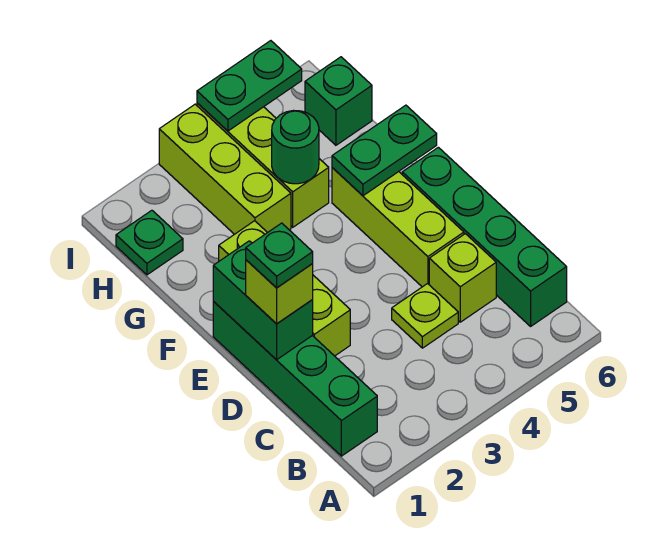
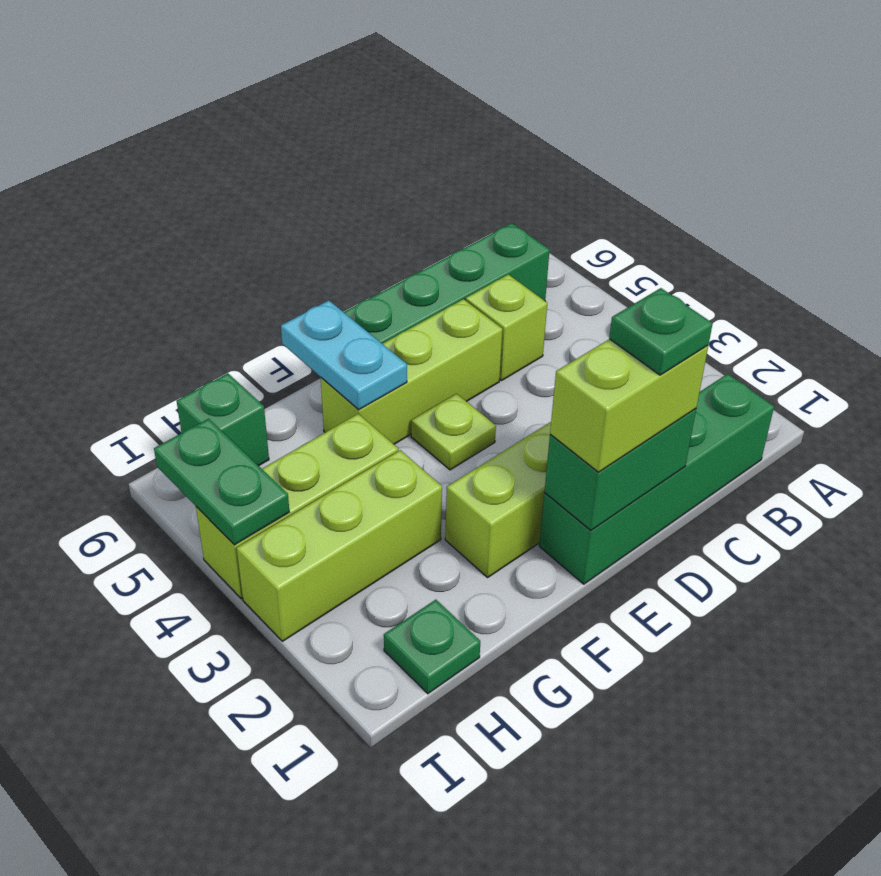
lime 1x1 plate [392,284,458,348] -> lime 1x1 plate moved to [411,394,496,470]
lime 1x1 brick [246,260,313,324] -> lime 1x2 brick [550,339,708,472]
green 1x2 plate [332,105,437,196] -> cyan 1x2 plate [281,300,407,410]
green 1x1 round brick [272,110,319,184] -> none

